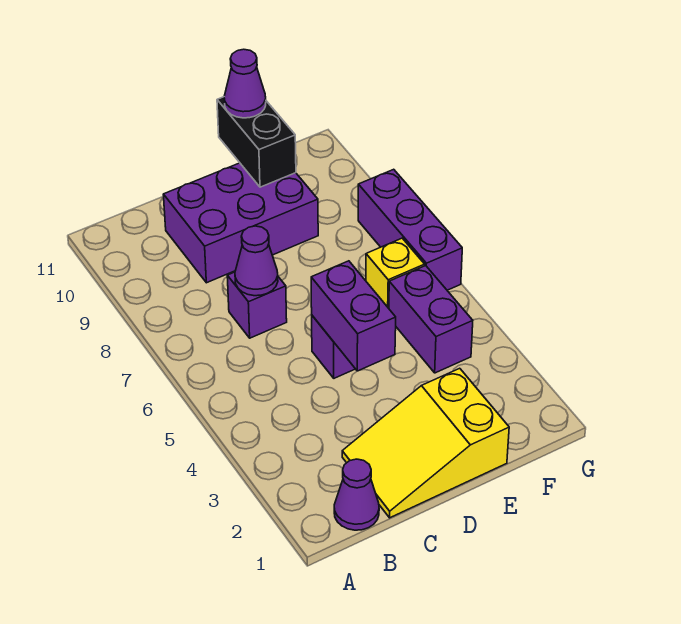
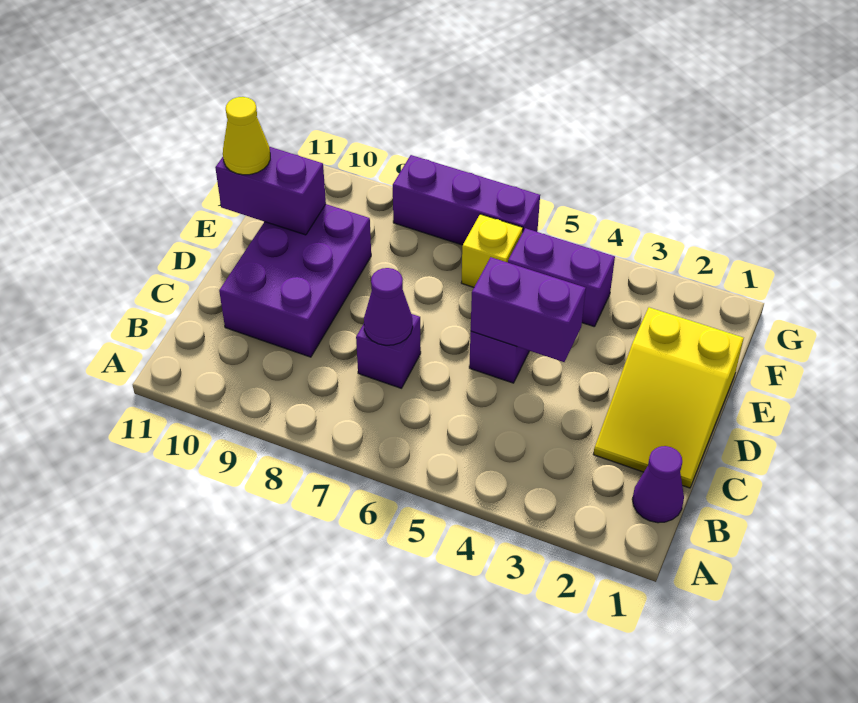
black 1x2 brick [217,97,296,187] -> purple 1x2 brick [215,147,326,235]
purple 1x1 cone [224,49,266,118] -> yellow 1x1 cone [223,97,270,175]

